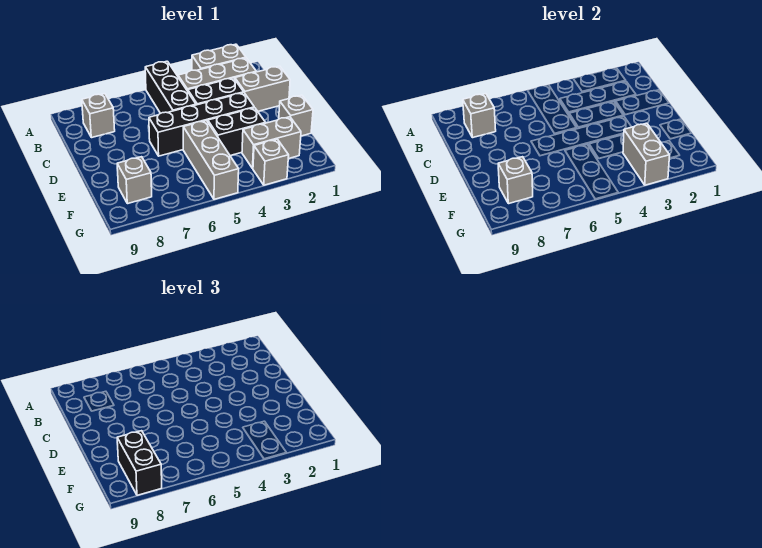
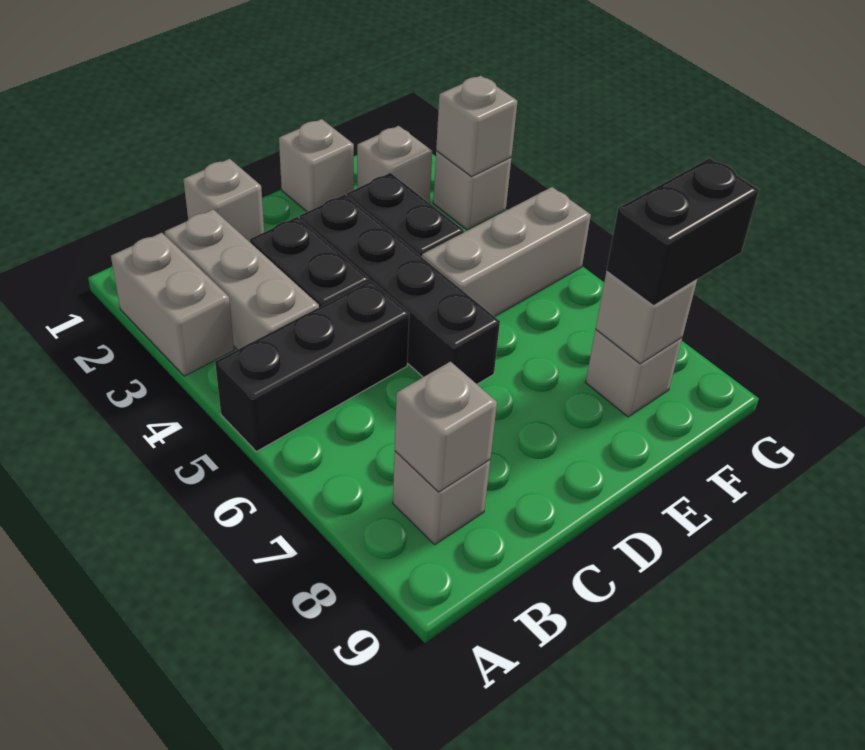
grey 1x2 brick [235,66,290,111] -> grey 1x1 brick [183,159,264,242]
grey 1x2 brick [242,117,301,168] -> grey 1x1 brick [357,126,432,203]
grey 1x2 brick [623,123,670,185] -> grey 1x1 brick [436,76,517,177]

